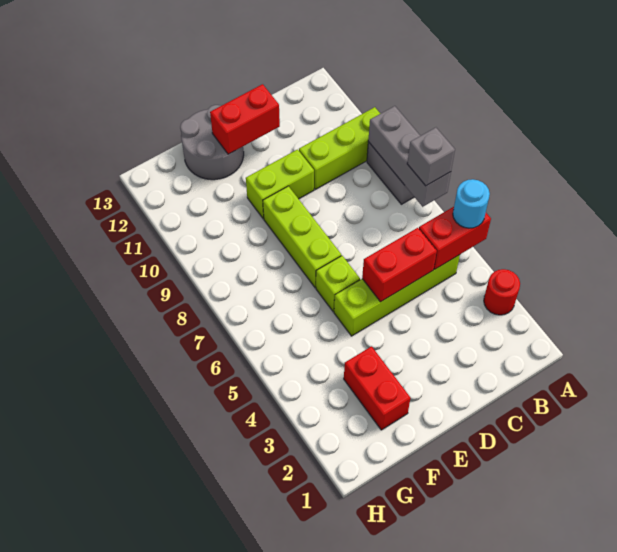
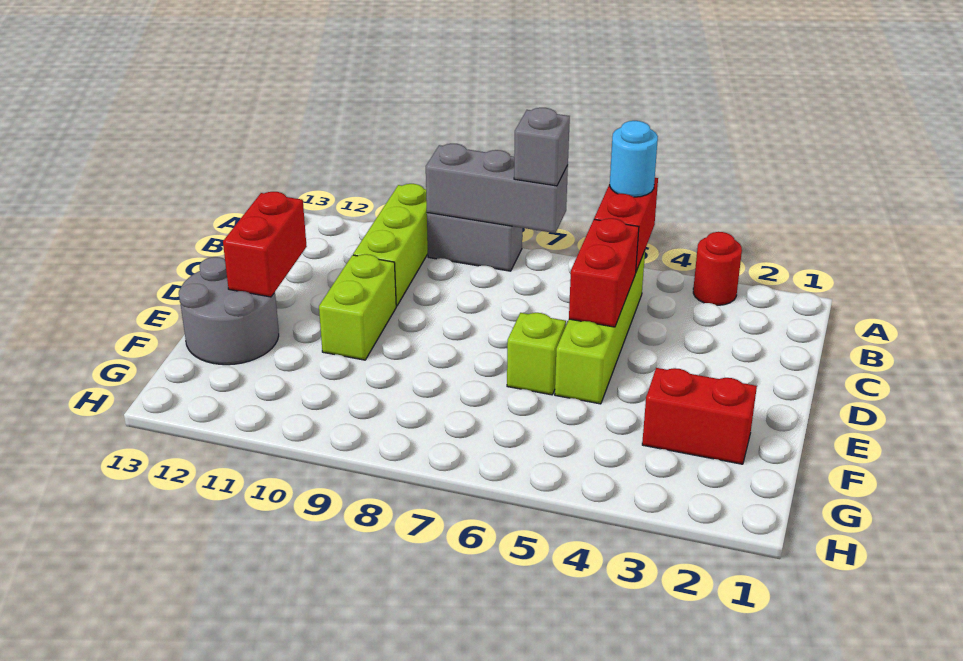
lime 1x3 brick [263,186,341,288] -> none

